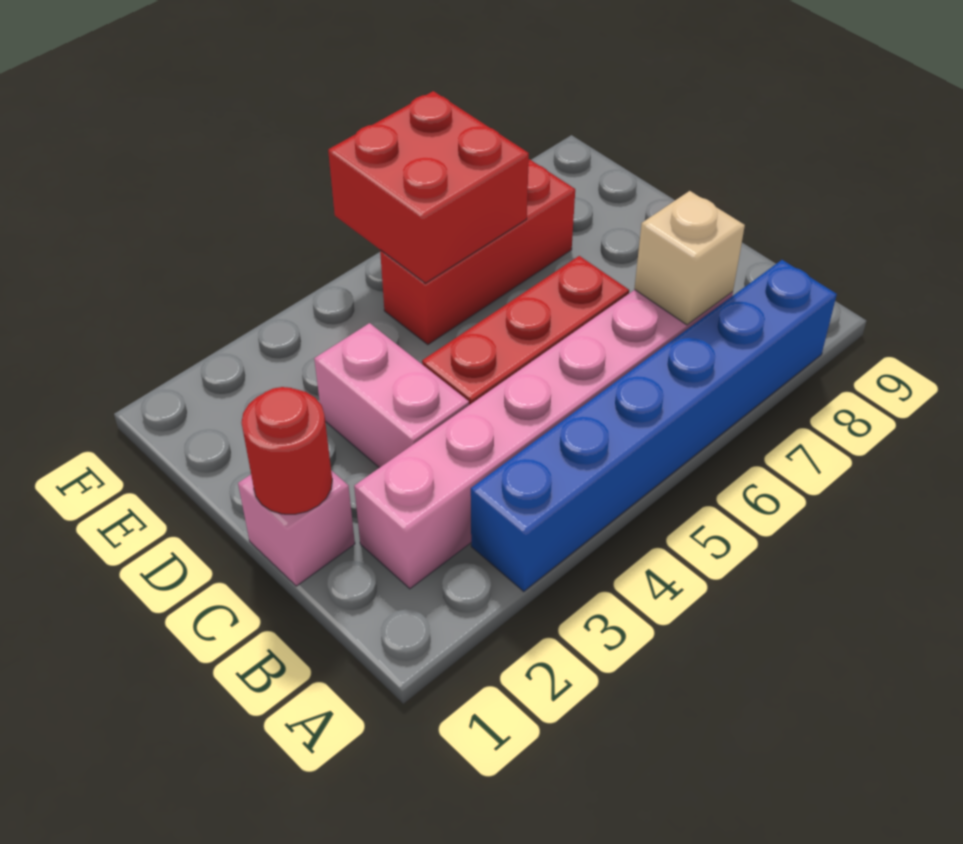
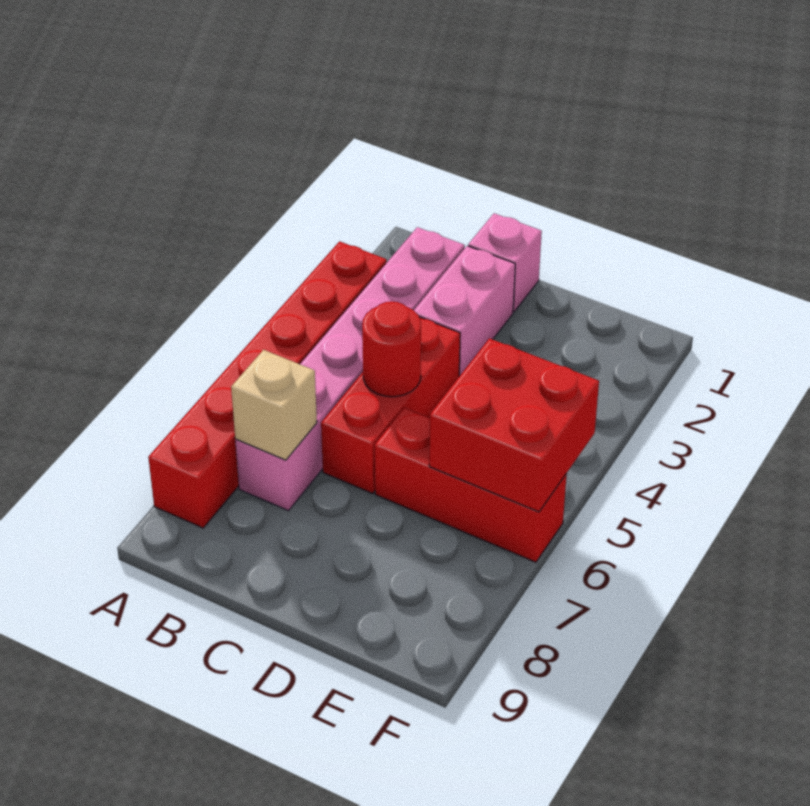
blue 1x6 brick [471,260,837,591] -> red 1x6 brick [148,241,387,528]
red 1x1 round brick [241,387,332,514] -> red 1x1 round brick moved to [362,301,421,397]
pink 1x2 brick [314,323,469,468] -> pink 1x2 brick turned to [414,246,515,376]
red 1x3 brick [380,159,575,345] -> red 1x3 brick turned to [375,408,567,562]

